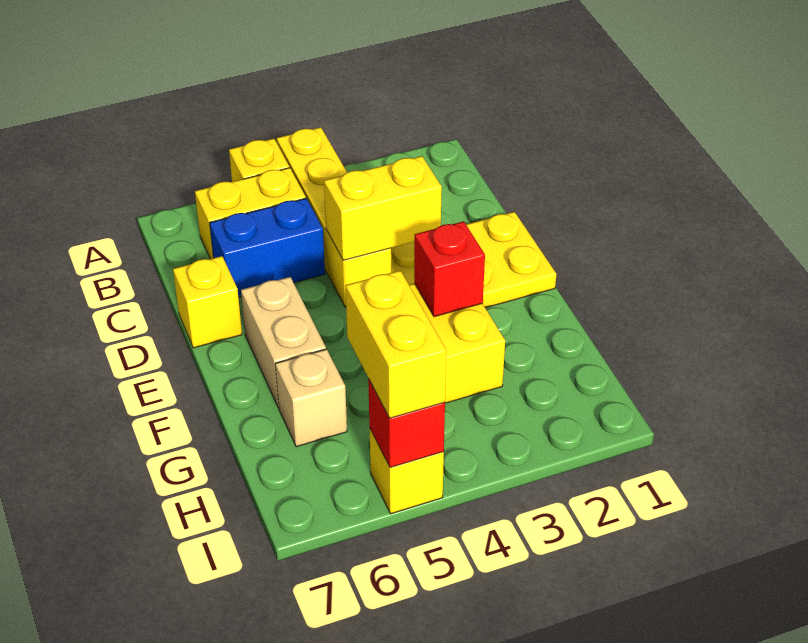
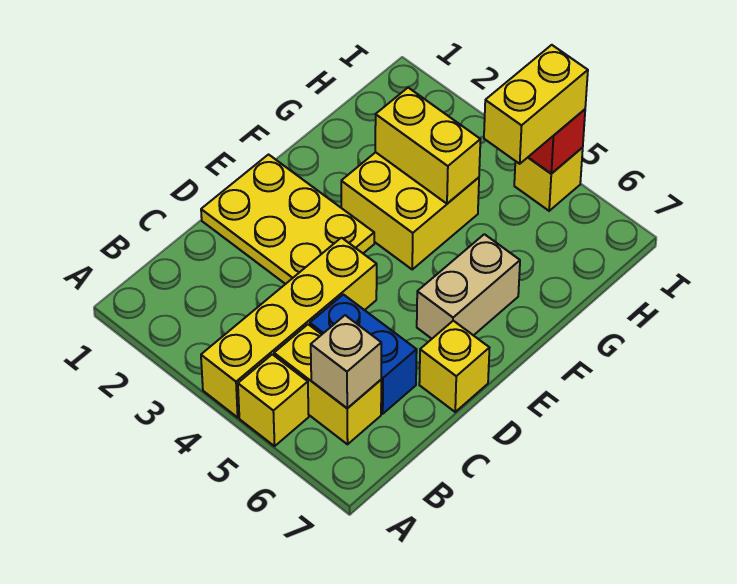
yellow 1x2 brick [324,156,442,260] -> yellow 1x2 brick moved to [375,88,480,204]
red 1x1 brick [414,221,485,317] -> none
tan 1x1 brick [275,349,347,447] -> tan 1x1 brick moved to [311,315,381,408]

